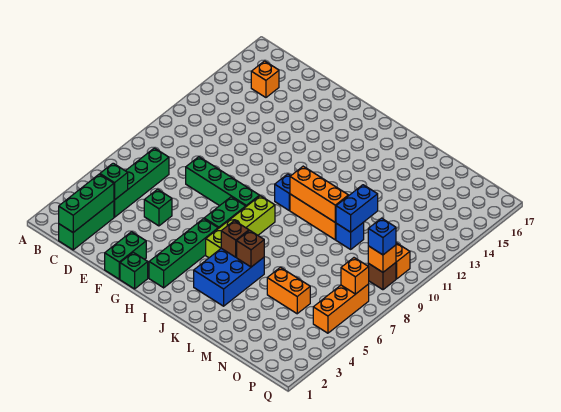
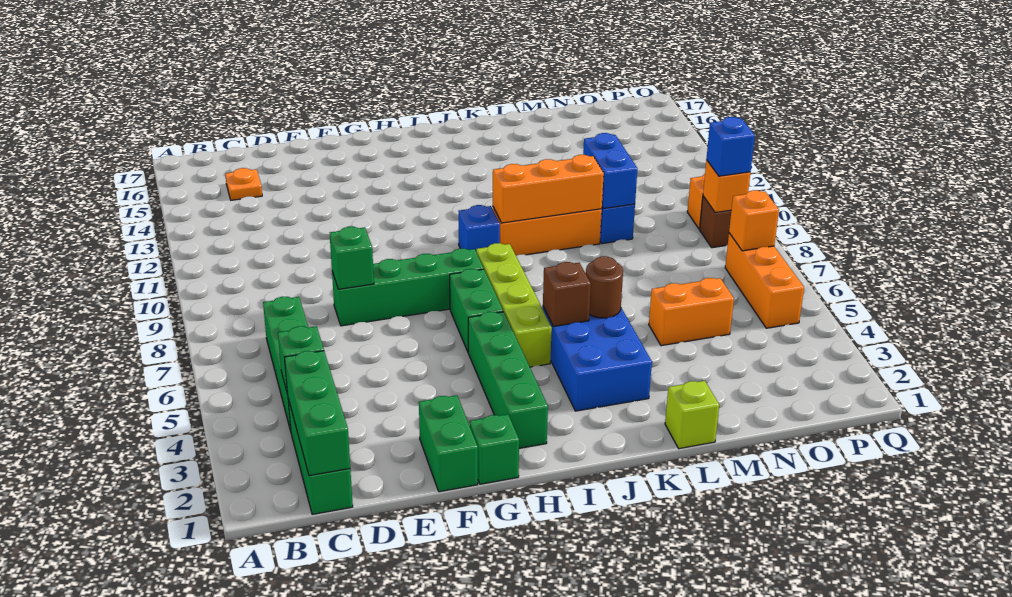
orange 1x1 brick [251,61,279,97] -> orange 1x1 plate [225,168,262,200]
green 1x1 brick [144,189,172,226] -> green 1x1 brick moved to [330,227,374,289]
brown 1x1 brick [237,230,264,267] -> brown 1x1 round brick [586,256,623,318]
none -> lime 1x1 brick [665,381,719,449]

